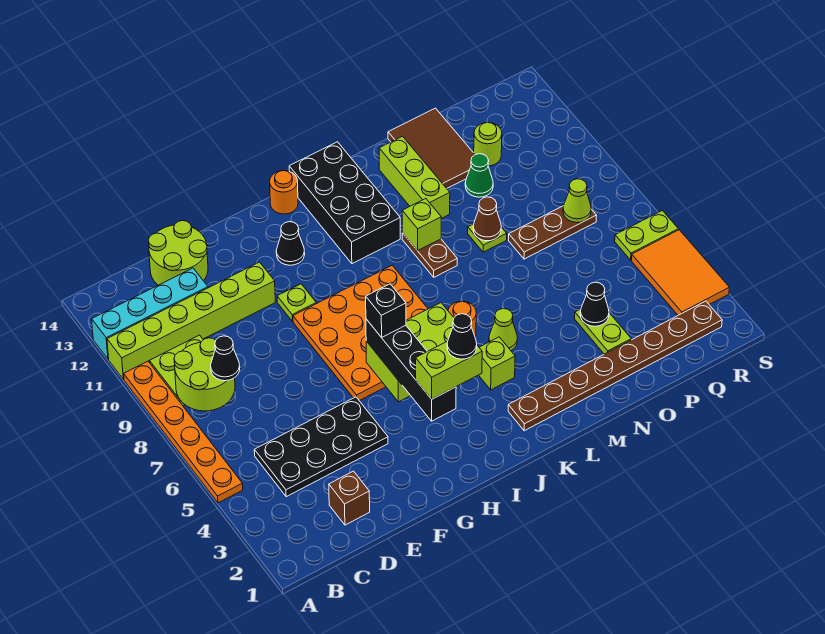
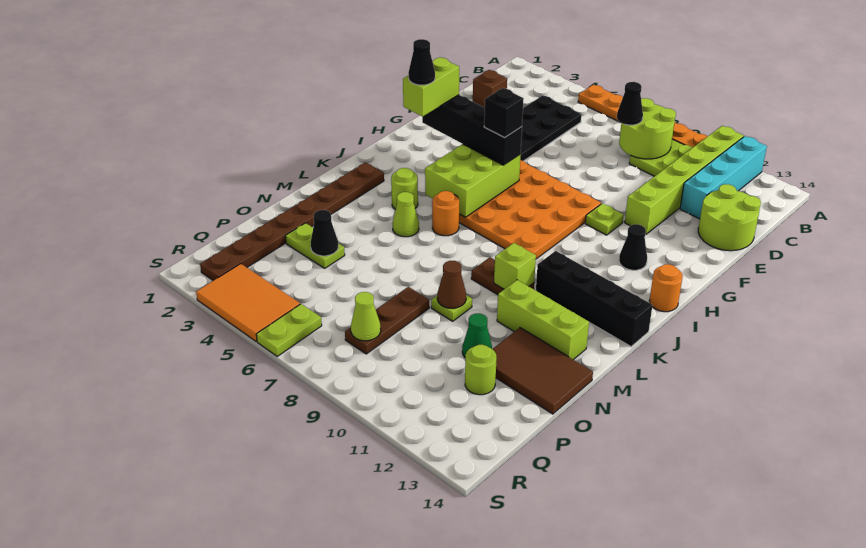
black 2x4 brick [289,142,400,264] -> black 1x4 brick [536,251,653,347]
lime 1x1 brick [479,337,515,390] -> lime 1x1 round brick [391,168,418,210]

